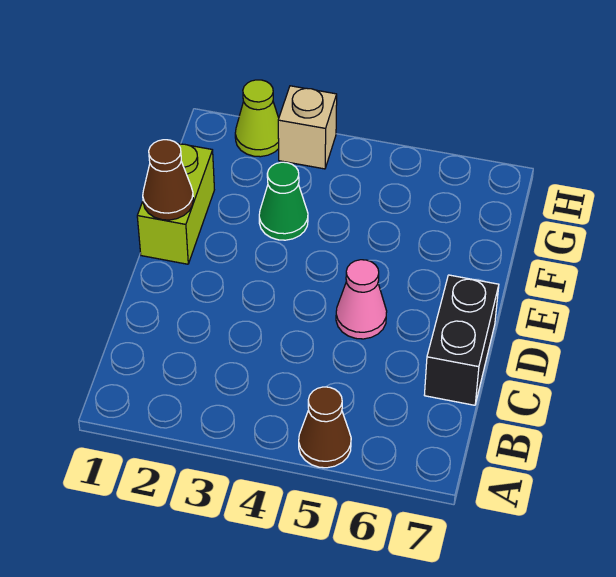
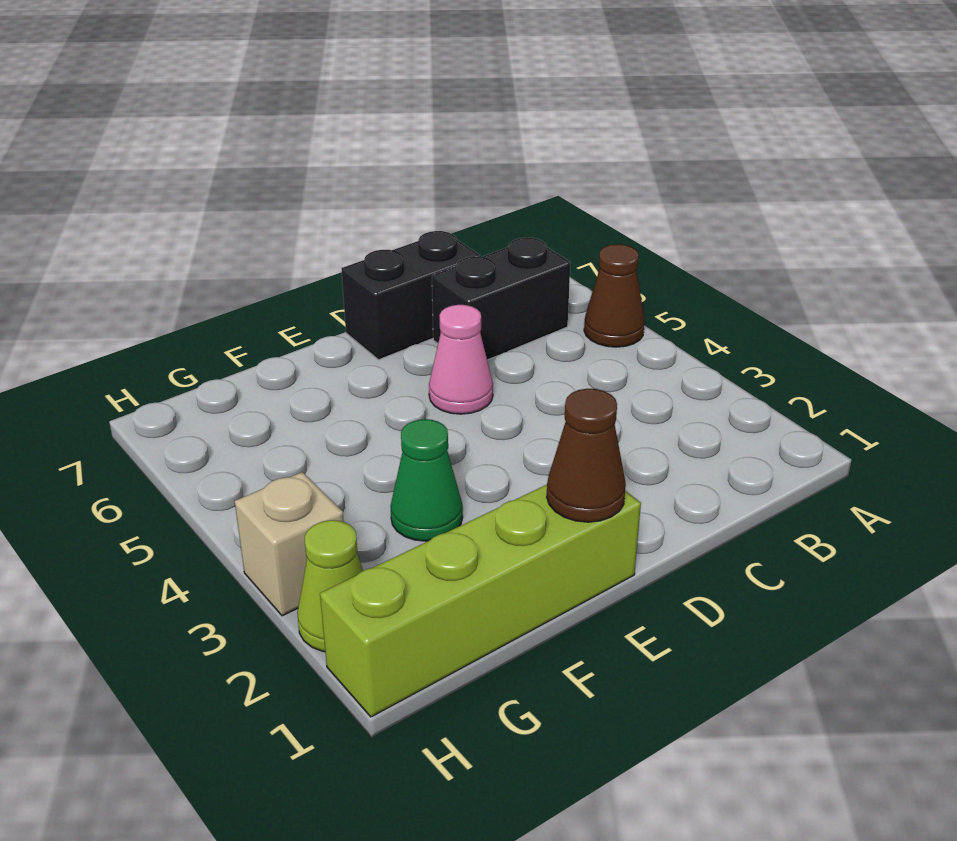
none -> black 1x2 brick [432,238,570,360]
lime 1x2 brick [137,143,214,264] -> lime 1x4 brick [320,485,641,717]

